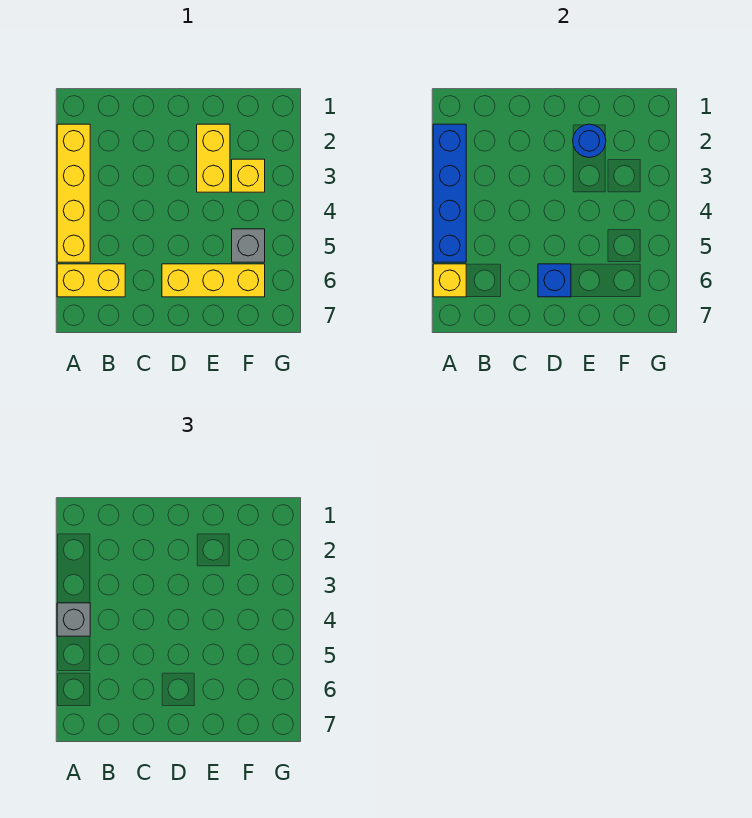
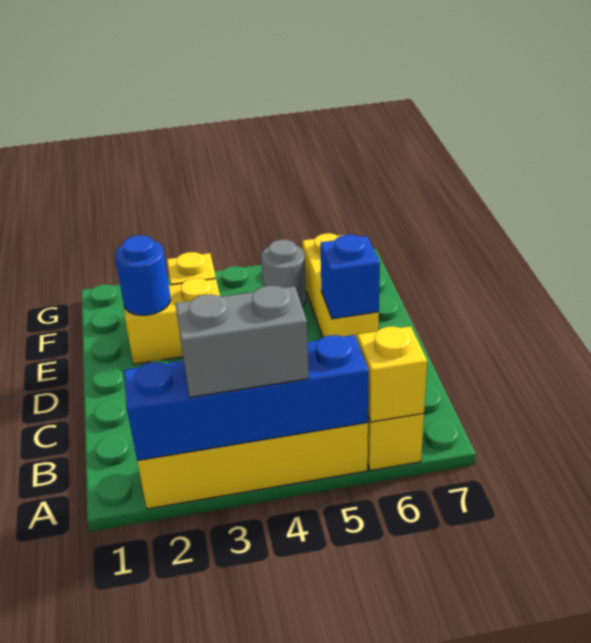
grey 1x1 brick [57,603,90,636] -> grey 1x2 brick [176,286,309,397]
grey 1x1 brick [232,229,265,262] -> grey 1x1 round brick [261,240,306,306]

